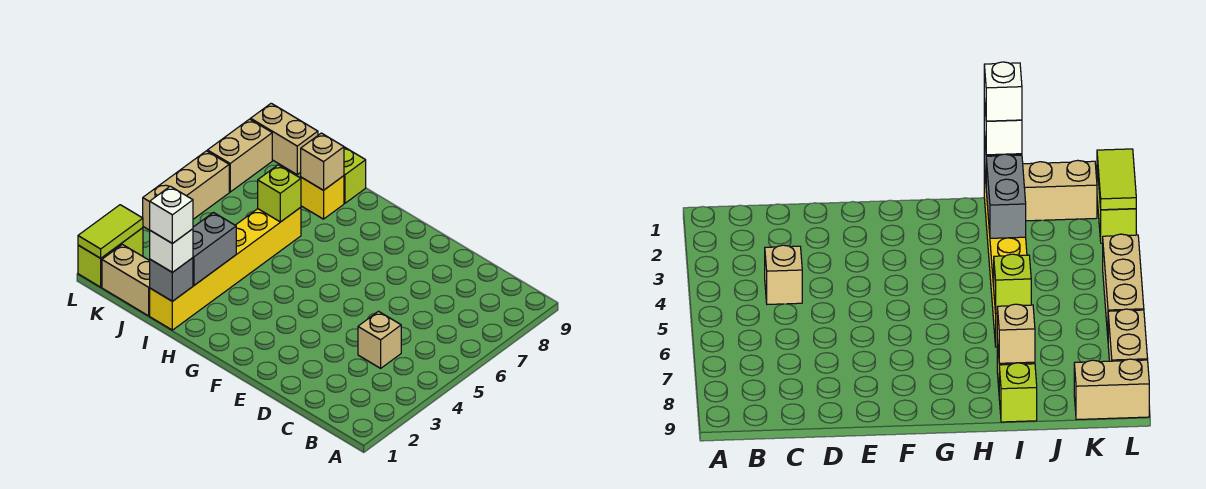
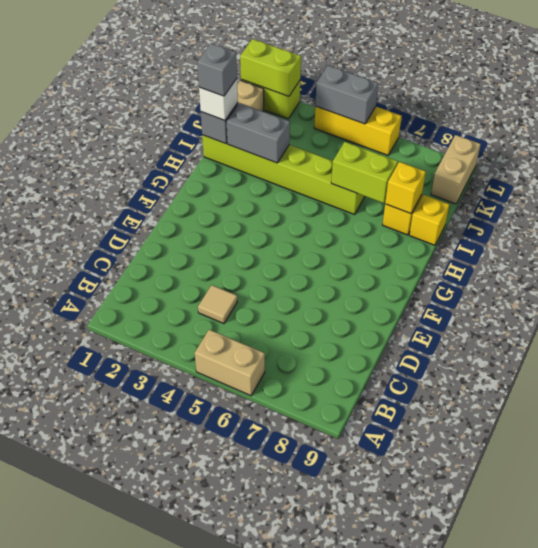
tan 1x1 brick [358,311,401,368] -> tan 1x1 tile [198,285,237,324]
yellow 1x6 brick [150,207,301,330] -> lime 1x6 brick [202,135,365,214]
white 1x1 brick [150,186,193,244] -> grey 1x1 brick [197,43,237,96]
lime 1x1 brick [258,165,301,222] -> lime 1x2 brick [331,142,398,203]
tan 1x1 brick [301,133,344,190] -> yellow 1x1 brick [385,162,426,214]
lime 1x1 brick [344,147,366,203] -> yellow 1x1 brick [409,195,449,245]
lime 1x2 tile [78,205,143,258] -> lime 1x2 brick [240,39,301,96]
tan 1x3 brick [143,151,229,230] -> yellow 1x3 brick [314,106,402,155]
none -> grey 1x2 brick [315,65,378,124]
tan 1x2 brick [207,119,272,192] -> tan 1x2 brick moved to [195,330,265,396]

